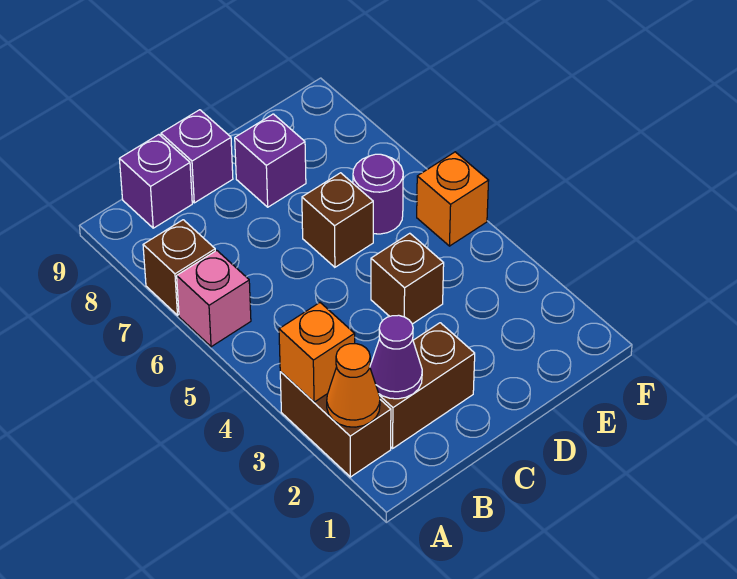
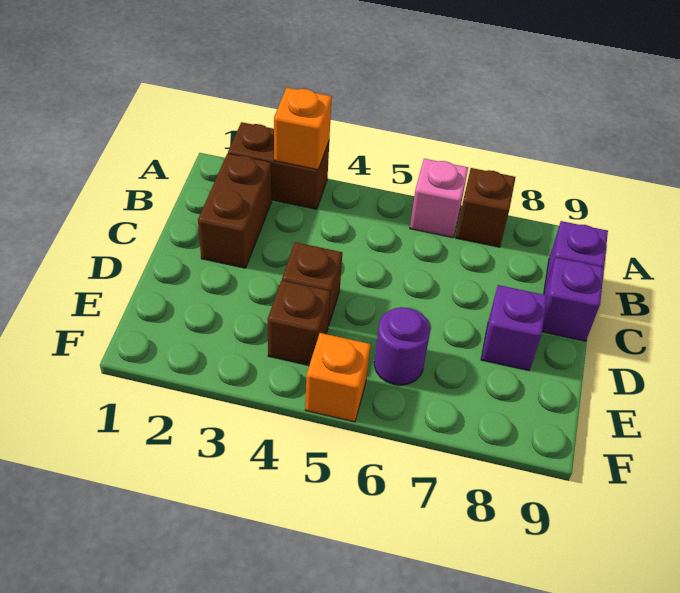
orange 1x1 cone [327,344,380,427] -> none
purple 1x1 cone [370,315,422,399] -> none
brown 1x1 brick [302,173,373,267] -> brown 1x1 brick moved to [268,281,330,365]

